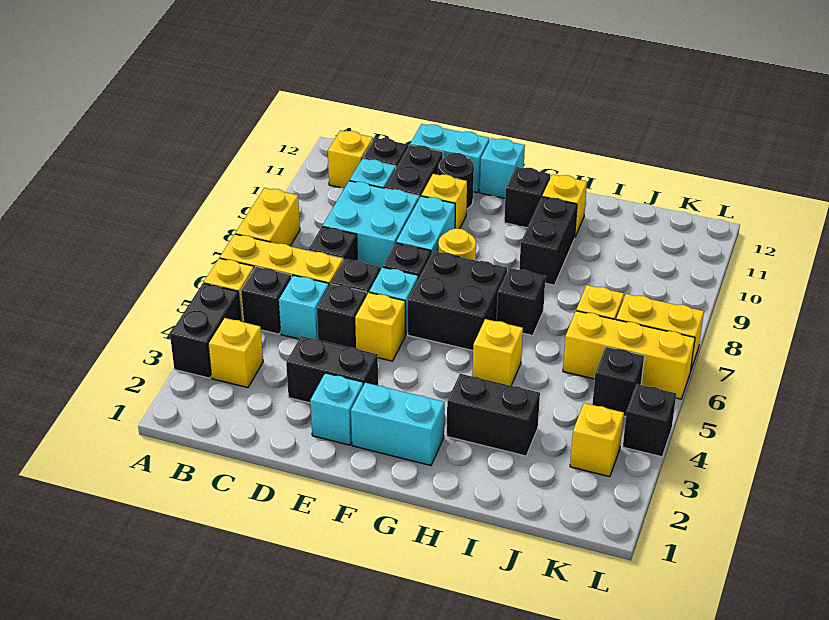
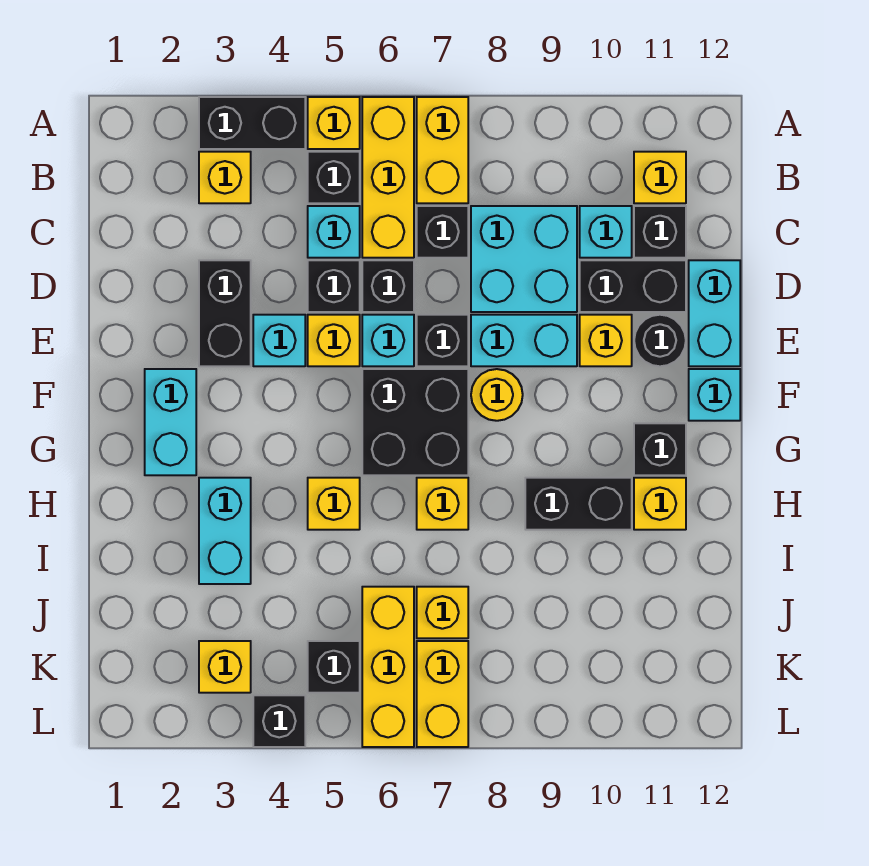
yellow 1x2 brick [235,188,300,246] -> yellow 1x2 brick turned to [417,97,468,203]
cyan 1x1 brick [310,373,363,445] -> cyan 1x1 brick moved to [253,315,305,366]
black 1x2 brick [447,374,540,456] -> cyan 1x2 brick [199,478,251,584]
black 1x1 brick [497,268,546,336] -> yellow 1x1 brick [417,478,468,530]

